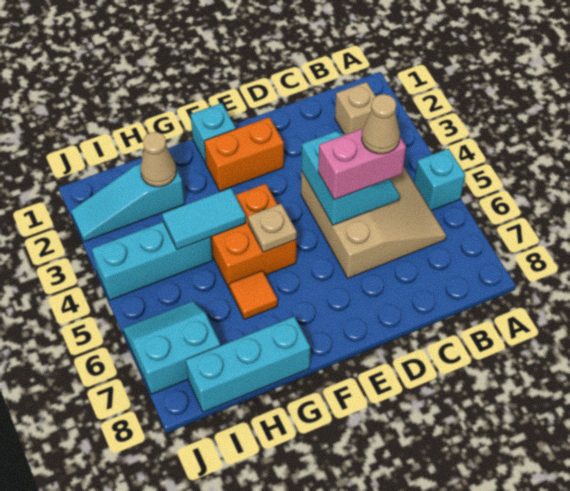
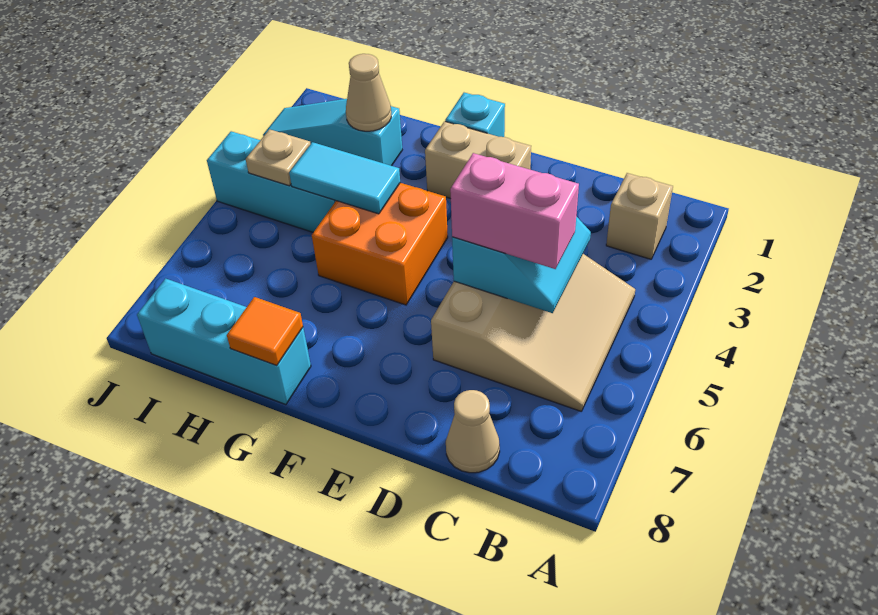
cyan 1x1 brick [414,149,465,211] -> none
tan 1x1 cone [362,94,400,154] -> tan 1x1 cone moved to [446,390,500,473]
orange 1x2 brick [204,117,284,191] -> tan 1x2 brick [425,121,531,199]
tan 1x1 plate [248,204,297,252] -> tan 1x1 plate moved to [246,129,311,186]
orange 1x1 tile [229,271,277,319] -> orange 1x1 tile moved to [227,297,303,365]
cyan 2x2 slope [123,301,221,394] -> none

